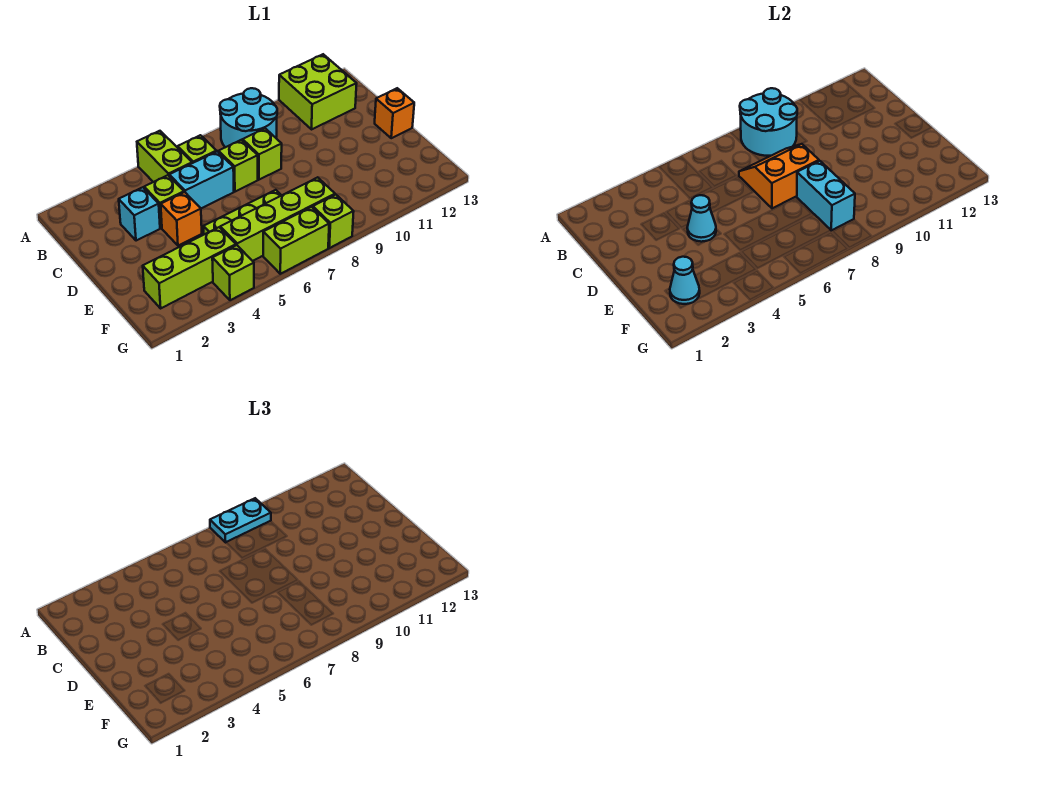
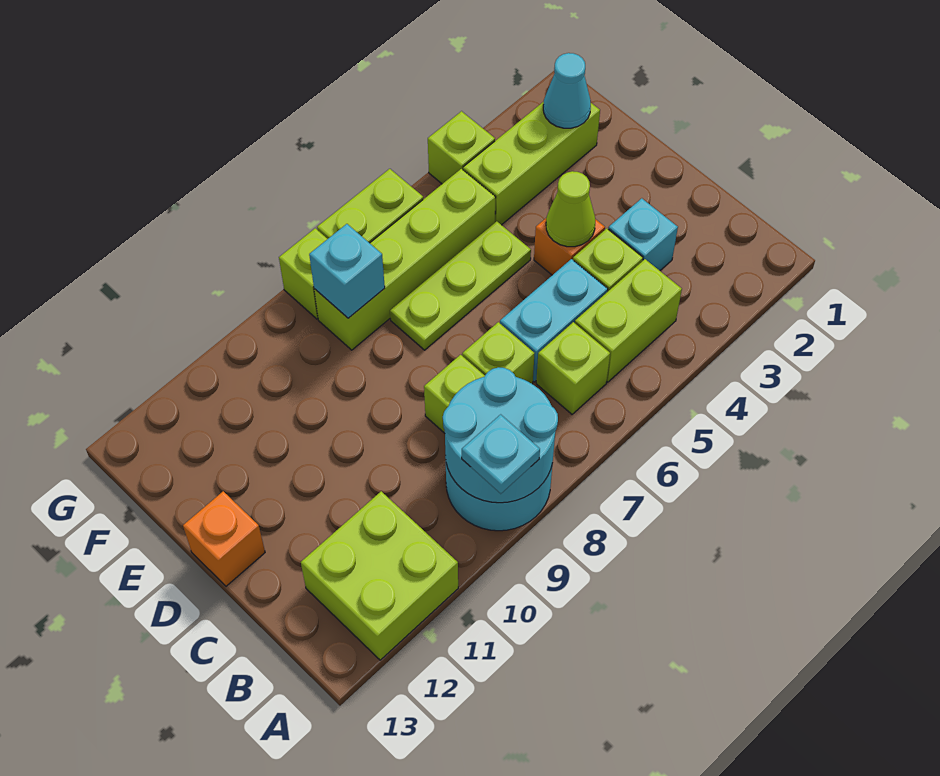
lime 1x2 brick [137,131,192,182] -> lime 1x2 brick turned to [575,259,682,382]
cyan 1x2 plate [210,498,271,542] -> cyan 1x1 plate [462,414,540,494]
orange 2x2 slope [739,144,819,208] -> none
cyan 1x1 cone [687,195,716,242] -> lime 1x1 cone [546,171,595,247]
cyan 1x2 brick [797,161,855,230] -> cyan 1x1 brick [309,224,385,318]

